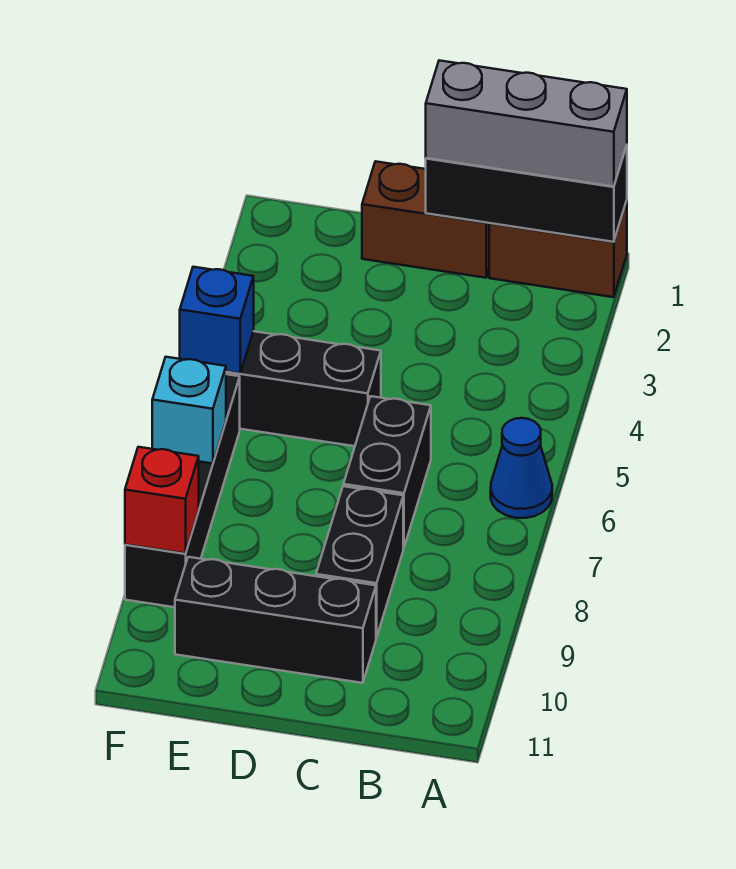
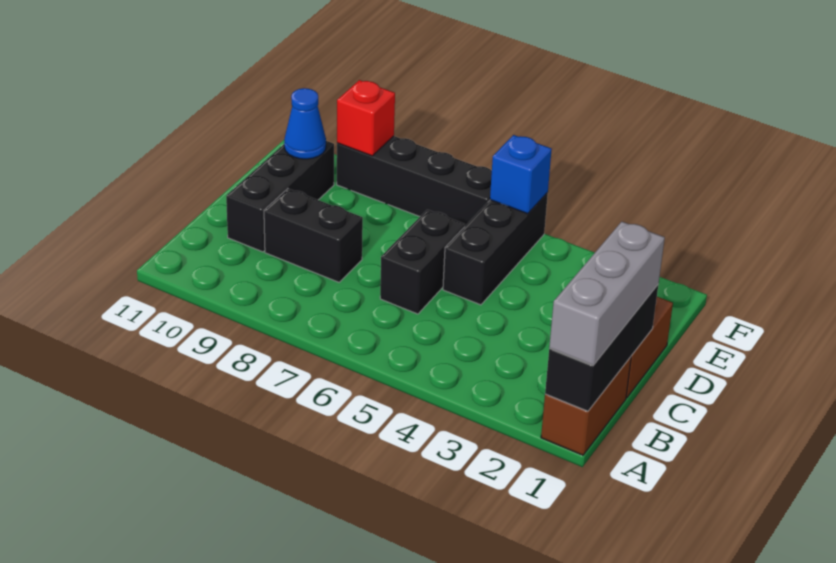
blue 1x1 cone [491,418,552,518] -> blue 1x1 cone moved to [284,88,326,159]
black 1x2 brick [343,396,431,548] -> black 1x2 brick turned to [380,210,465,314]
cyan 1x1 brick [152,357,226,464] -> none

